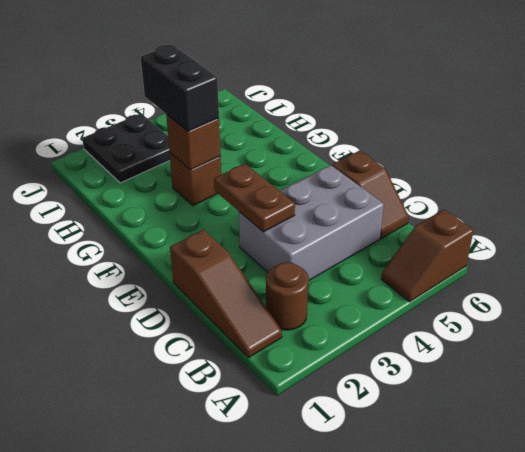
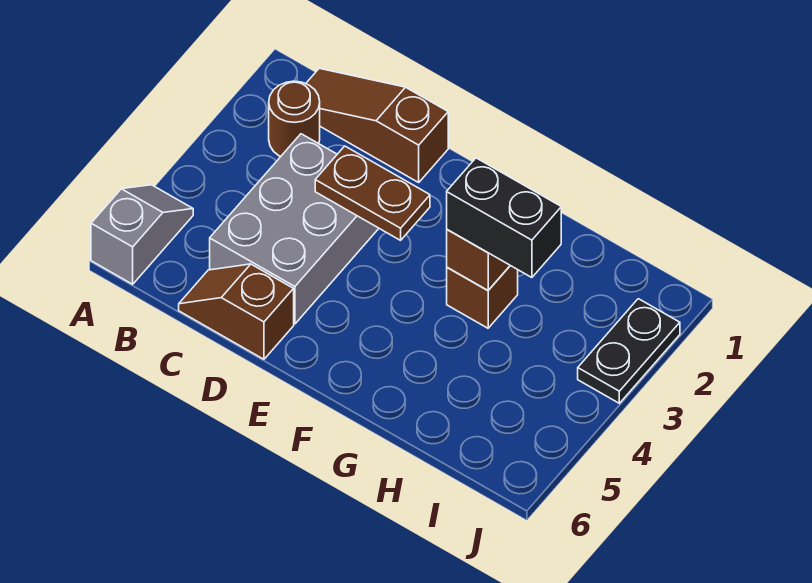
brown 1x2 slope [381,210,474,302] -> grey 1x2 slope [91,185,193,284]
black 2x2 plate [82,114,170,183] -> black 1x2 plate [578,299,680,403]

